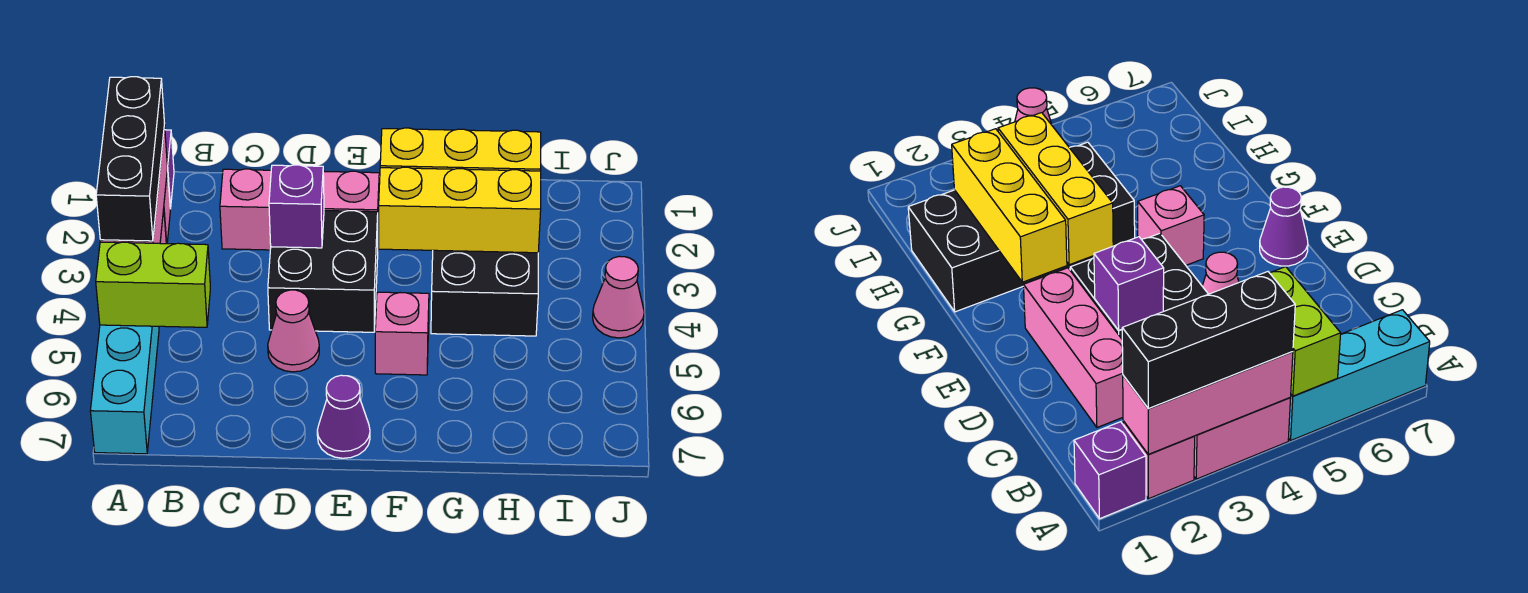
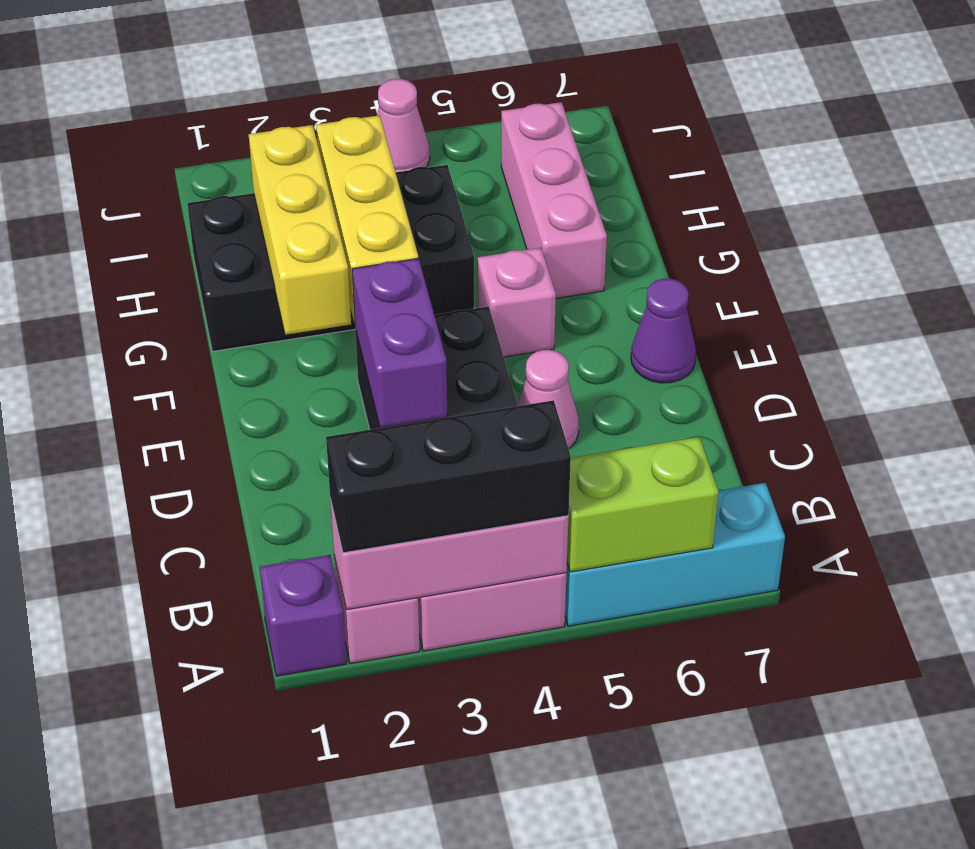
lime 1x2 brick [96,242,210,327] -> lime 1x2 brick turned to [567,437,719,572]
pink 1x3 brick [220,169,380,250] -> pink 1x3 brick moved to [501,102,607,298]
purple 1x1 brick [269,165,324,248] -> purple 1x2 brick [352,258,447,428]

